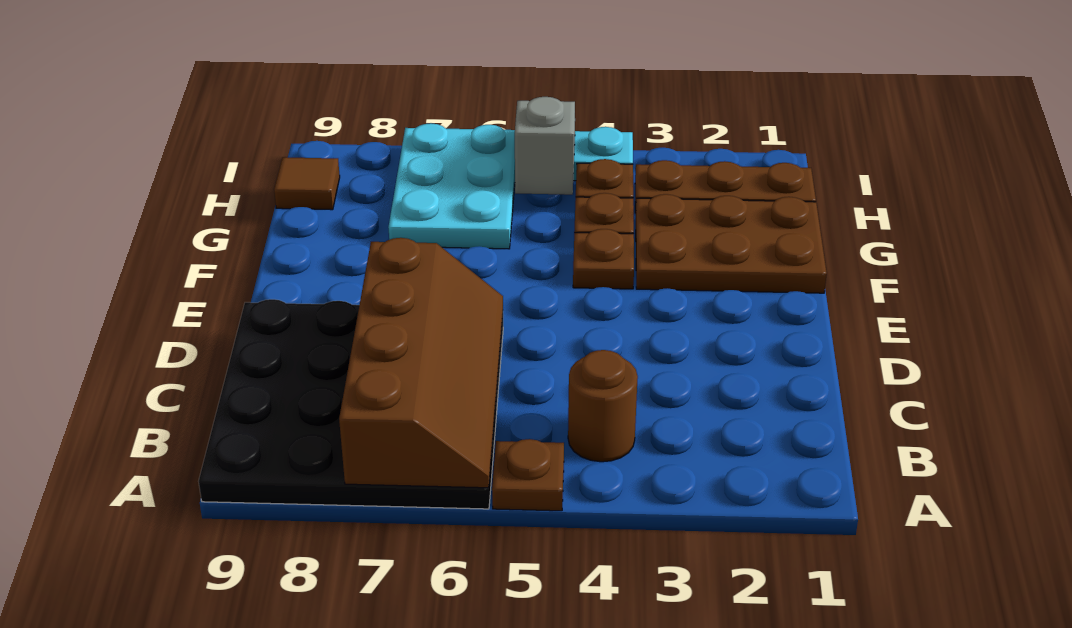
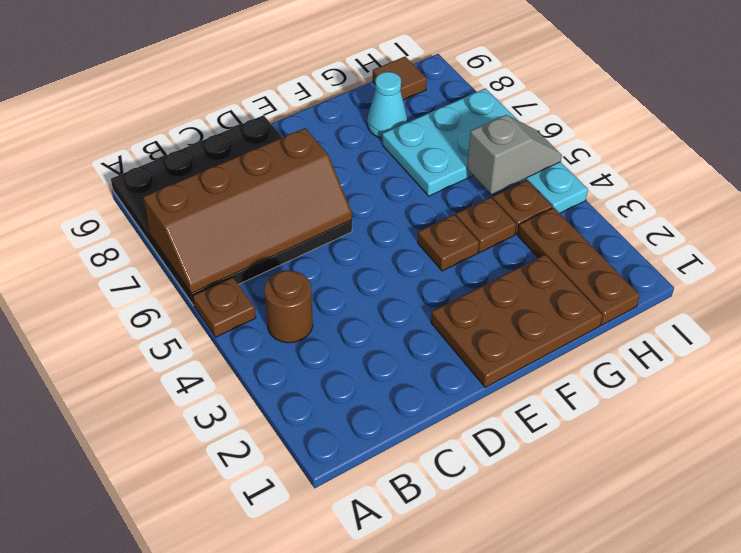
brown 2x3 plate [636,194,827,293] -> brown 2x3 plate turned to [431,255,602,387]
none -> cyan 1x1 cone [367,72,407,138]

